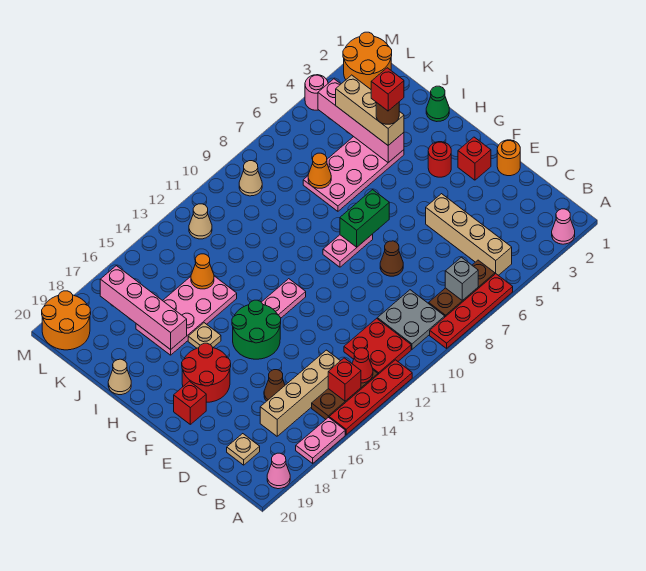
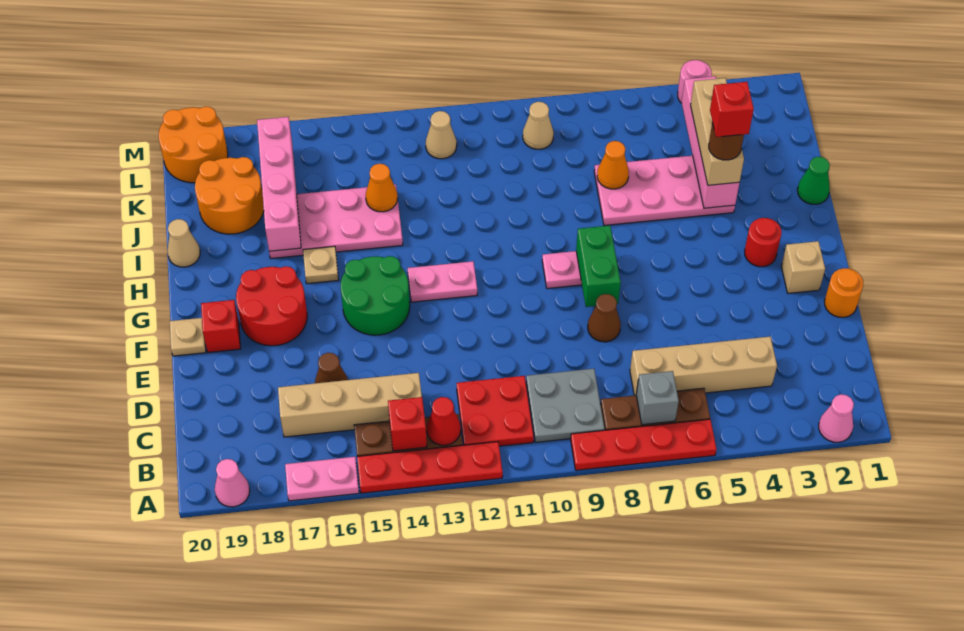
tan 1x4 brick [426,194,512,275] -> tan 1x4 brick turned to [630,336,777,395]
tan 1x1 plate [227,434,260,465] -> tan 1x1 plate moved to [170,318,206,356]
red 1x1 brick [458,137,491,180] -> tan 1x1 brick [781,241,825,293]
green 1x2 brick [340,190,389,247] -> green 1x2 brick turned to [576,225,621,307]
orange 2x2 round brick [343,32,392,89] -> orange 2x2 round brick moved to [195,157,264,234]

